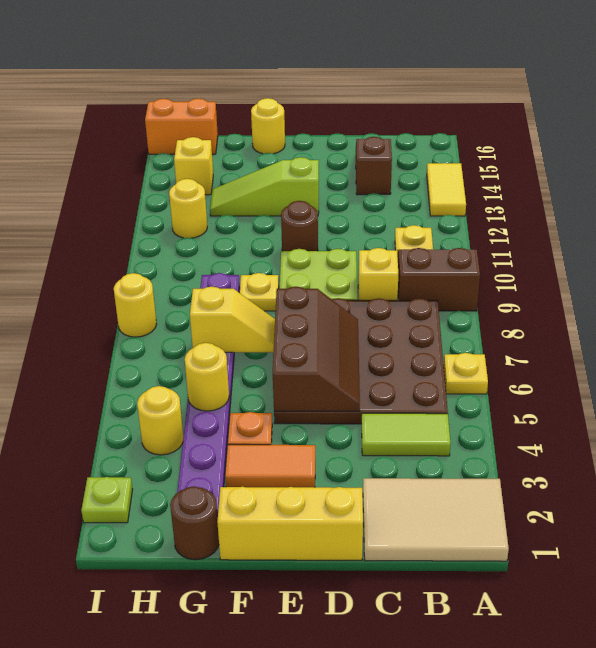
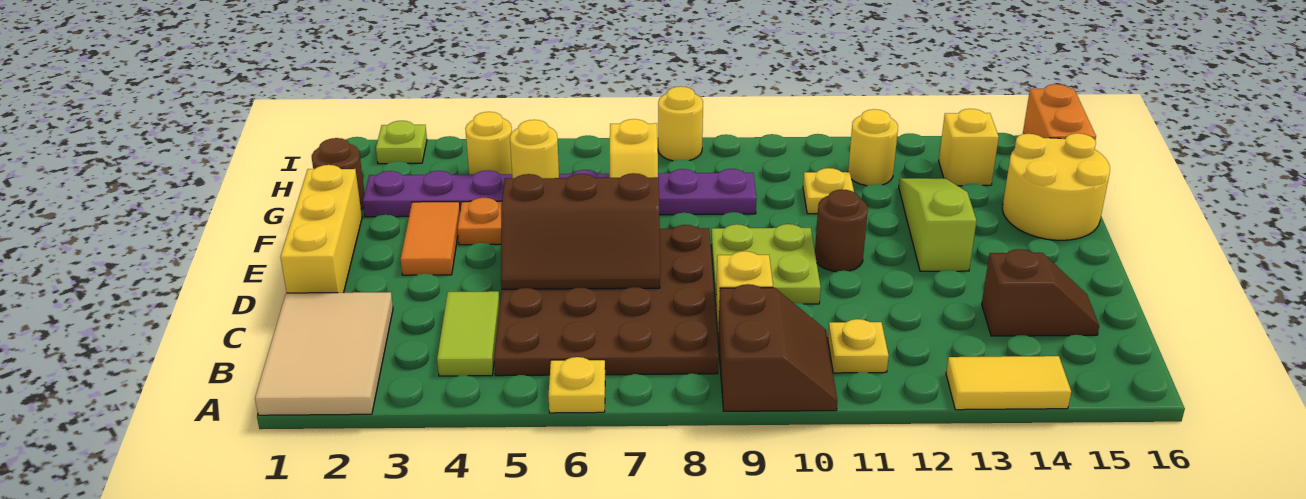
yellow 1x1 plate [240,273,279,311] -> yellow 1x1 plate moved to [803,168,854,214]
yellow 1x1 round brick [251,98,285,154] -> yellow 2x2 round brick [1002,133,1110,240]

